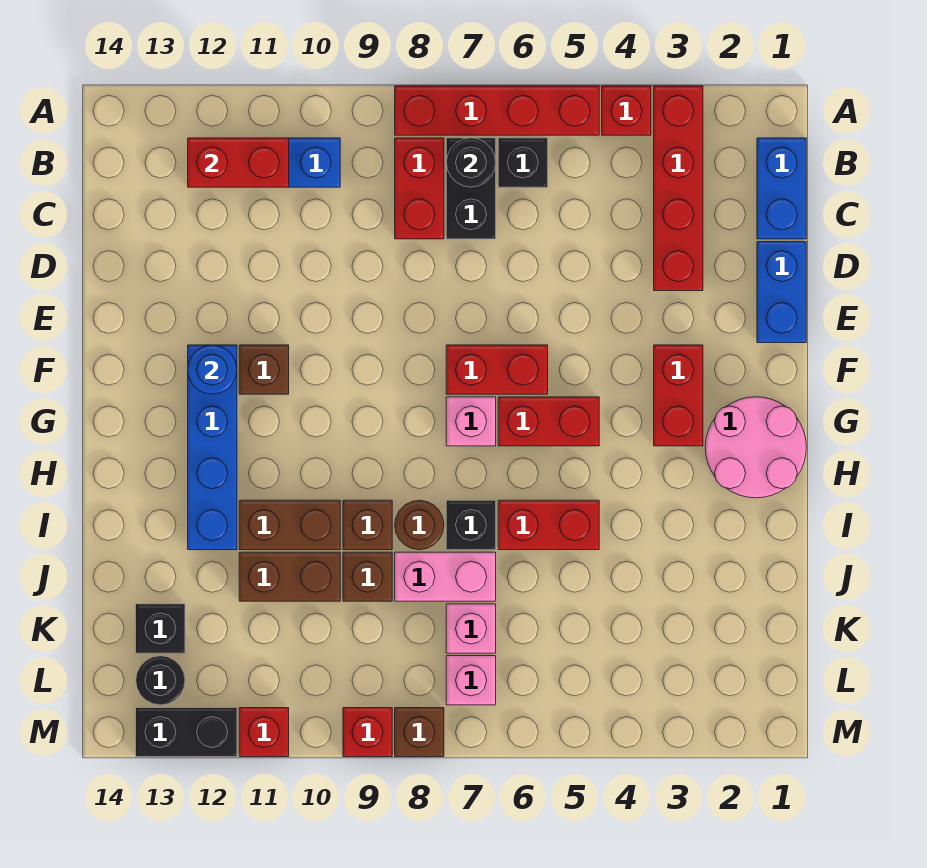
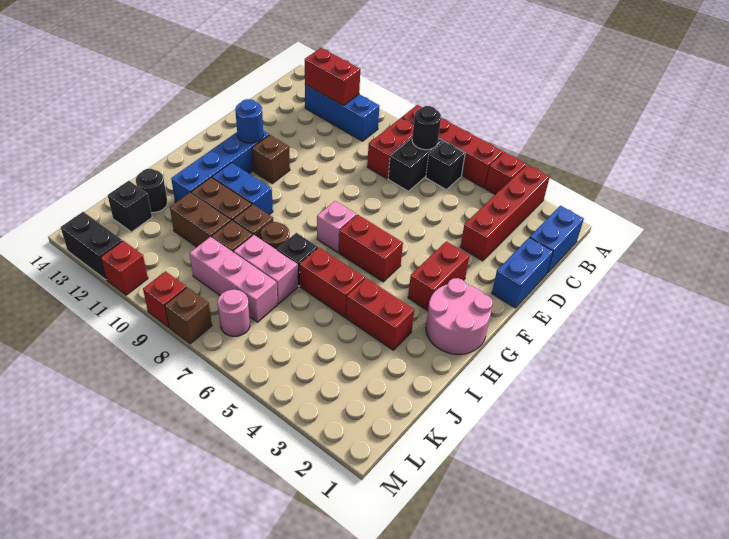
red 1x2 brick [446,345,548,394] -> red 1x2 brick moved to [346,278,414,350]
none -> blue 1x2 brick [212,163,273,215]
pink 1x1 brick [446,604,496,653] -> pink 1x3 brick [190,237,278,322]
pink 1x1 brick [446,656,496,705] -> pink 1x1 round brick [218,290,250,336]
black 1x1 round brick [136,656,185,705] -> black 1x1 round brick moved to [136,169,167,213]

